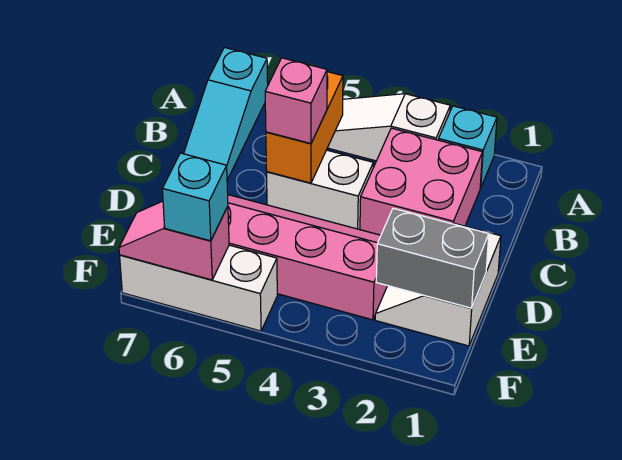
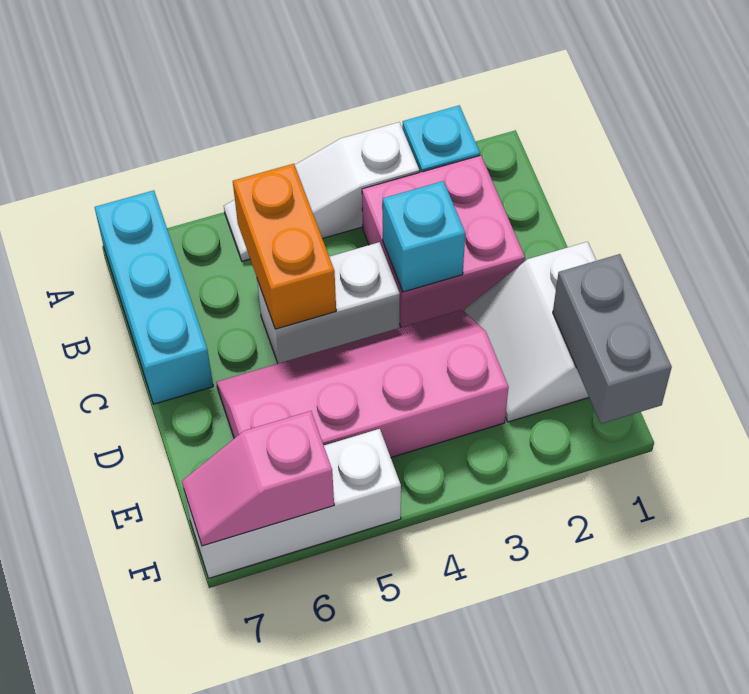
cyan 1x3 slope [184,47,268,180] -> cyan 1x3 brick [95,190,213,404]
pink 1x1 brick [265,58,327,144] -> none
grey 1x2 brick [376,208,489,308] -> grey 1x2 brick turned to [553,254,672,424]
cyan 1x1 brick [162,153,228,241] -> cyan 1x1 brick moved to [383,181,465,292]

